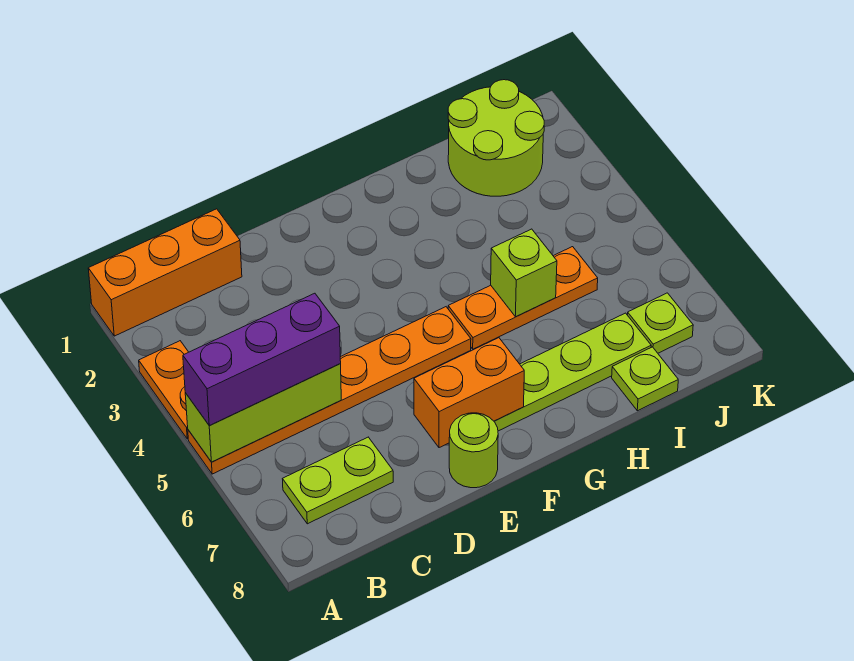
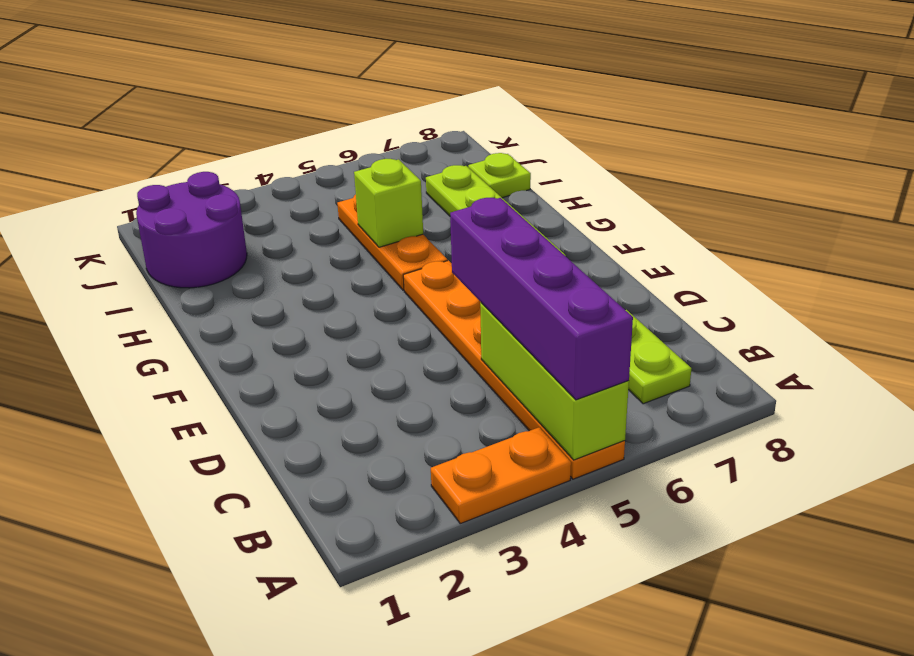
orange 1x3 brick [88,209,242,336] -> none
purple 1x3 brick [183,293,341,425] -> purple 1x4 brick [450,198,633,400]
orange 1x2 brick [414,338,524,448] -> none
lime 1x1 round brick [449,413,498,488] -> none
lime 2x2 round brick [448,80,544,196] -> purple 2x2 round brick [136,172,247,288]
lime 1x1 plate [628,293,693,353] -> none

